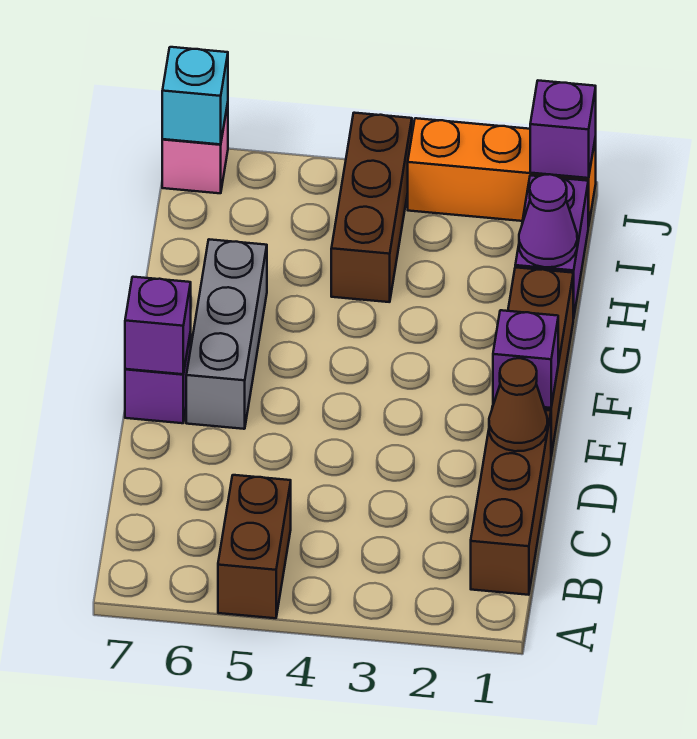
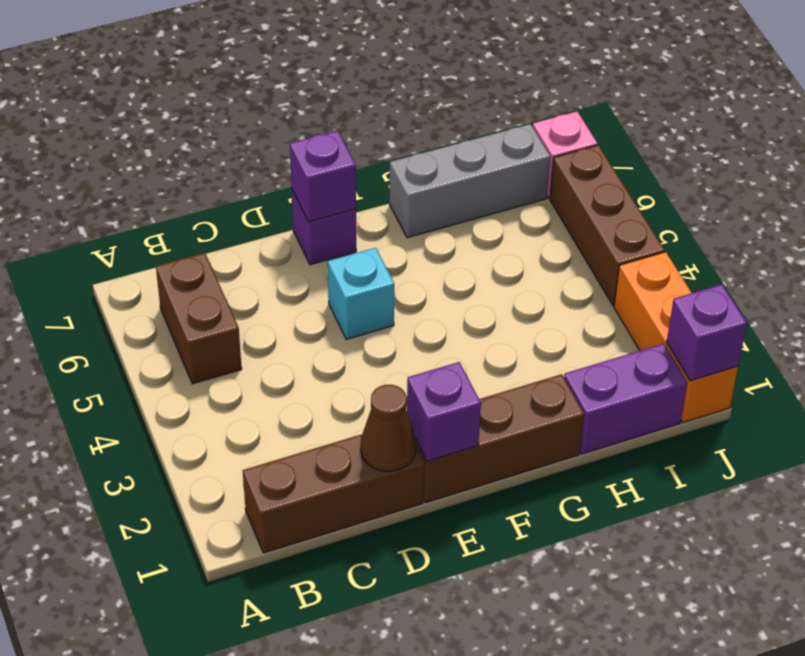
brown 1x2 brick [218,475,291,618] -> brown 1x2 brick turned to [156,253,242,384]
grey 1x3 brick [186,239,267,429] -> grey 1x3 brick moved to [389,124,550,238]
purple 1x1 cone [519,174,577,267] -> none
brown 1x3 brick [331,113,412,302] -> brown 1x3 brick turned to [550,145,665,306]
cyan 1x1 brick [162,47,228,144] -> cyan 1x1 brick moved to [328,248,394,339]

